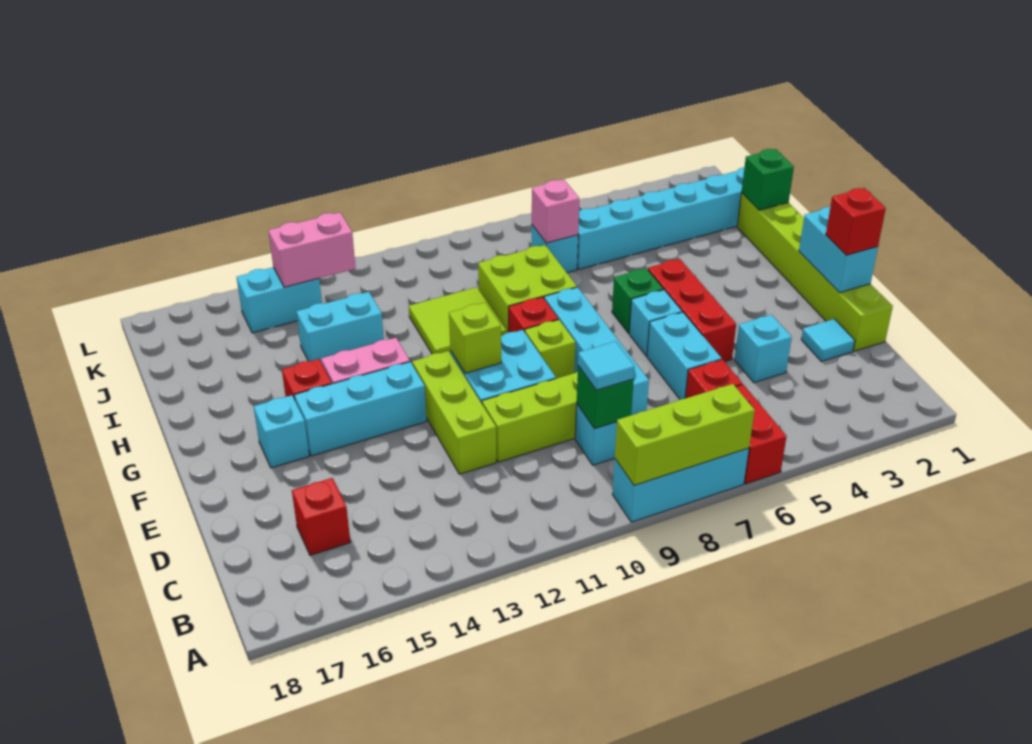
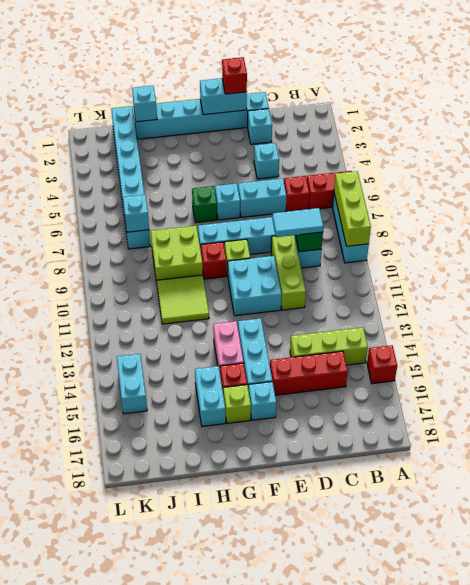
cyan 1x1 tile [578,341,635,390] -> cyan 1x2 tile [272,208,323,237]
red 1x1 brick [292,478,350,555] -> red 1x1 brick moved to [367,345,397,384]
lime 1x6 brick [737,193,893,351] -> cyan 1x6 brick [134,92,269,139]
cyan 1x1 tile [801,319,855,361] -> cyan 1x1 brick [248,109,272,144]
lime 1x3 brick [412,351,496,474] -> lime 1x3 brick moved to [290,327,368,365]
red 1x3 brick [648,259,736,362] -> red 1x3 brick moved to [270,351,348,395]
lime 1x1 brick [449,303,501,373] -> lime 1x1 brick moved to [223,385,251,423]
green 1x1 brick [742,149,794,210] -> cyan 1x1 brick [132,86,157,122]
cyan 1x2 brick [296,292,384,363] -> cyan 1x2 brick moved to [195,366,226,426]
pink 1x1 brick [532,180,580,243] -> cyan 1x1 brick [123,195,149,232]
pink 1x2 brick [268,212,356,287] -> none

